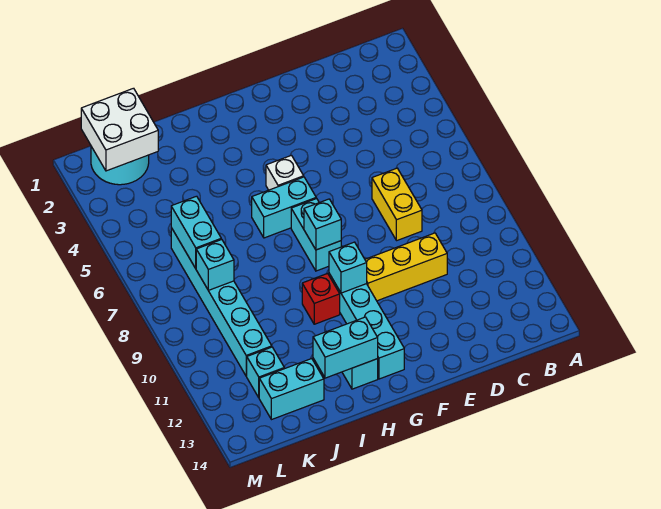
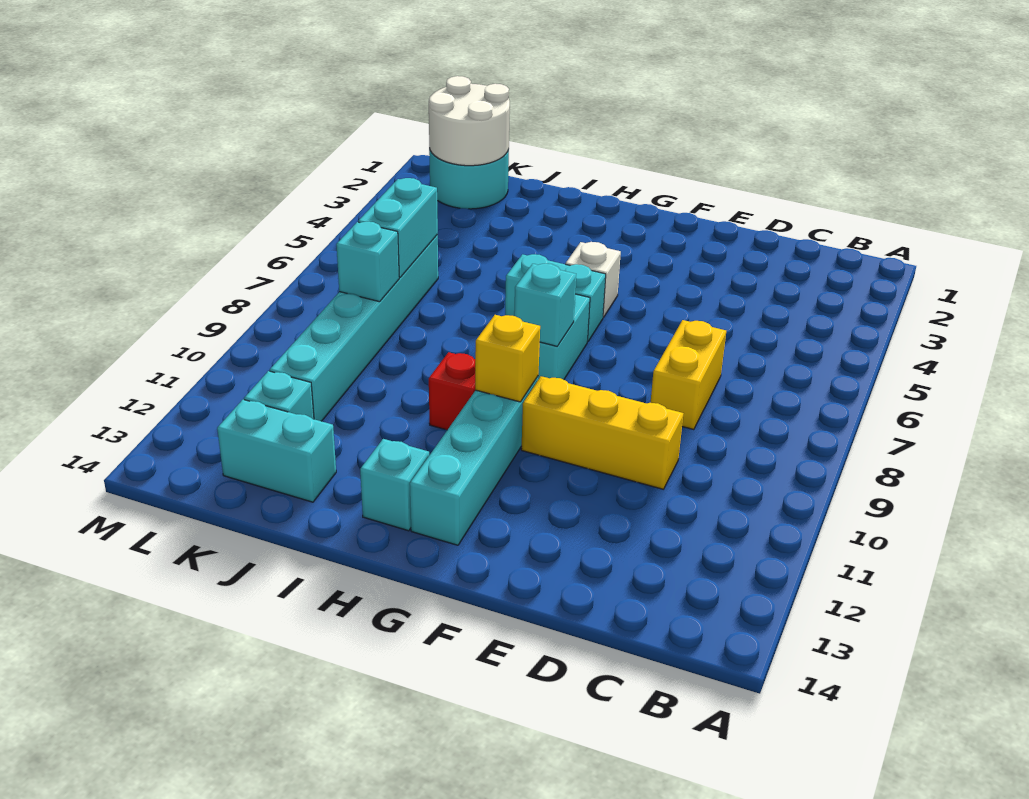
cyan 1x1 brick [329,242,367,293] -> yellow 1x1 brick [475,315,540,402]
cyan 1x2 brick [313,317,378,378] -> none
white 2x2 brick [81,88,158,171] -> white 2x2 round brick [429,76,510,166]

